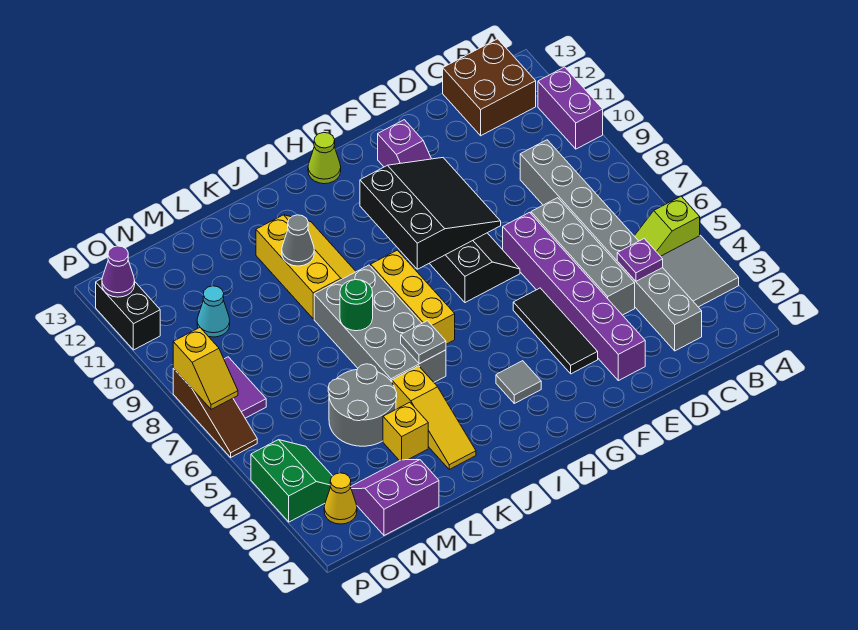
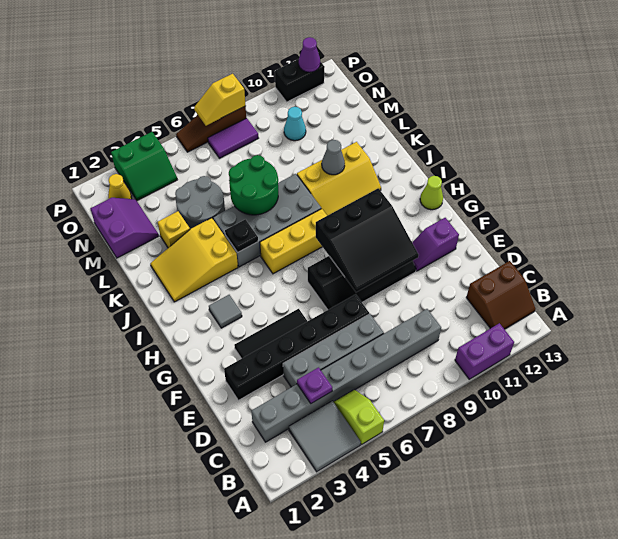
brown 2x2 brick [443,39,536,136] -> brown 2x2 slope [466,261,536,329]
purple 1x6 brick [503,213,645,381] -> black 1x6 brick [224,294,369,400]
grey 1x1 plate [401,321,446,364] -> black 1x1 plate [225,219,258,252]
yellow 1x3 slope [392,366,476,469] -> yellow 2x3 slope [150,218,238,302]
green 1x1 round brick [340,280,373,331] -> green 2x2 round brick [229,155,278,215]

